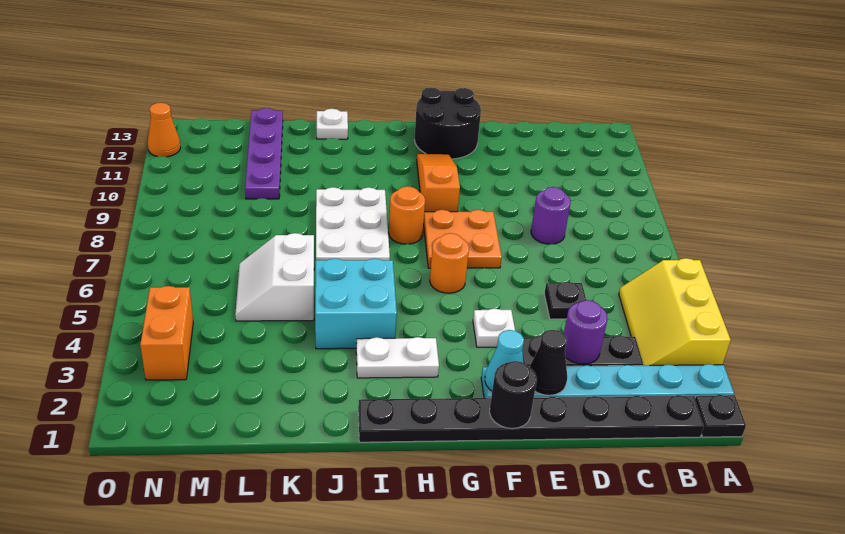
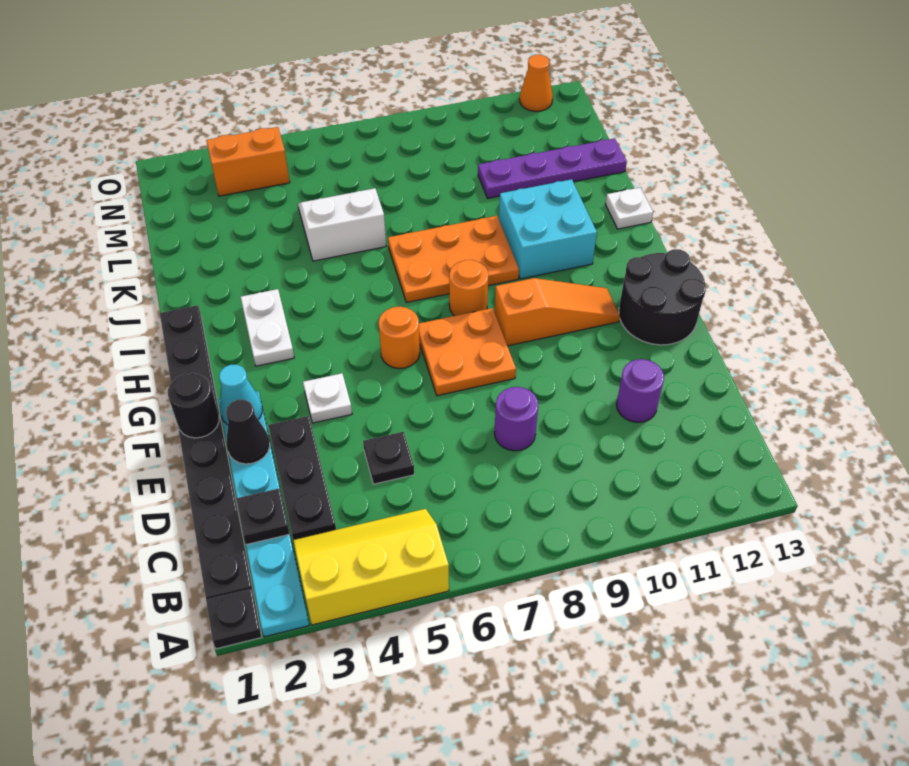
none -> black 1x1 plate [236,488,289,545]
purple 1x1 round brick [564,300,608,364] -> purple 1x1 round brick moved to [617,359,664,422]
cyan 2x2 brick [315,259,397,349] -> cyan 2x2 brick moved to [499,179,597,279]
white 2x3 plate [316,187,390,260] -> orange 2x3 plate [388,216,519,302]

